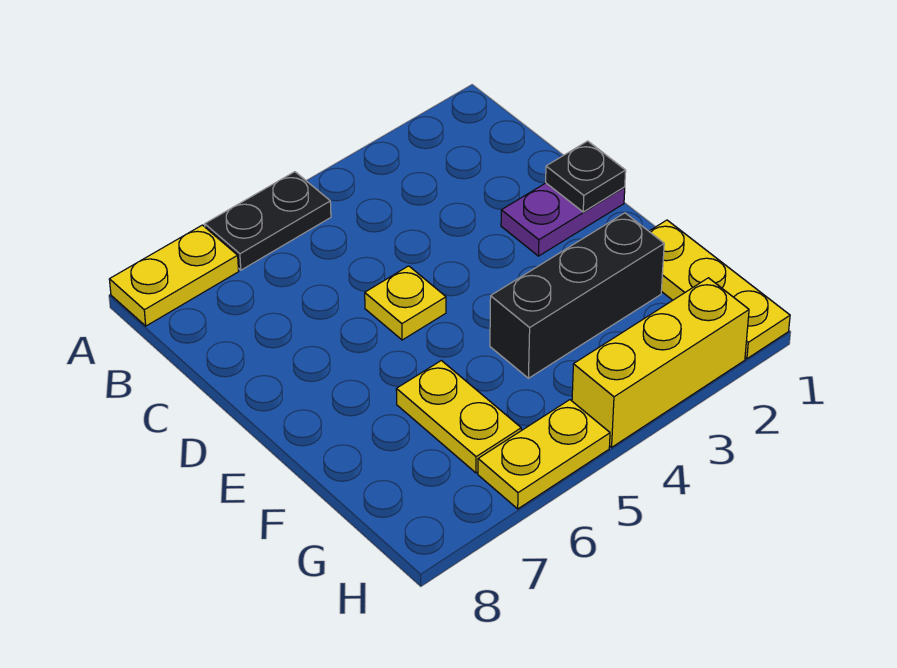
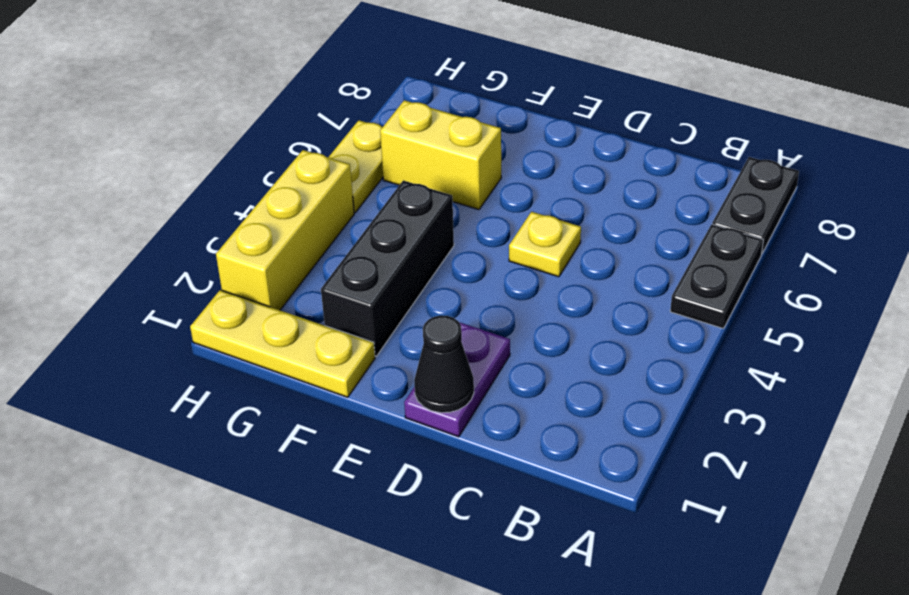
yellow 1x2 plate [109,225,239,326] -> black 1x2 plate [712,157,799,253]
black 1x1 plate [546,141,626,212] -> black 1x1 cone [414,315,474,413]
yellow 1x2 plate [396,361,521,473] -> yellow 1x2 brick [380,100,501,210]

